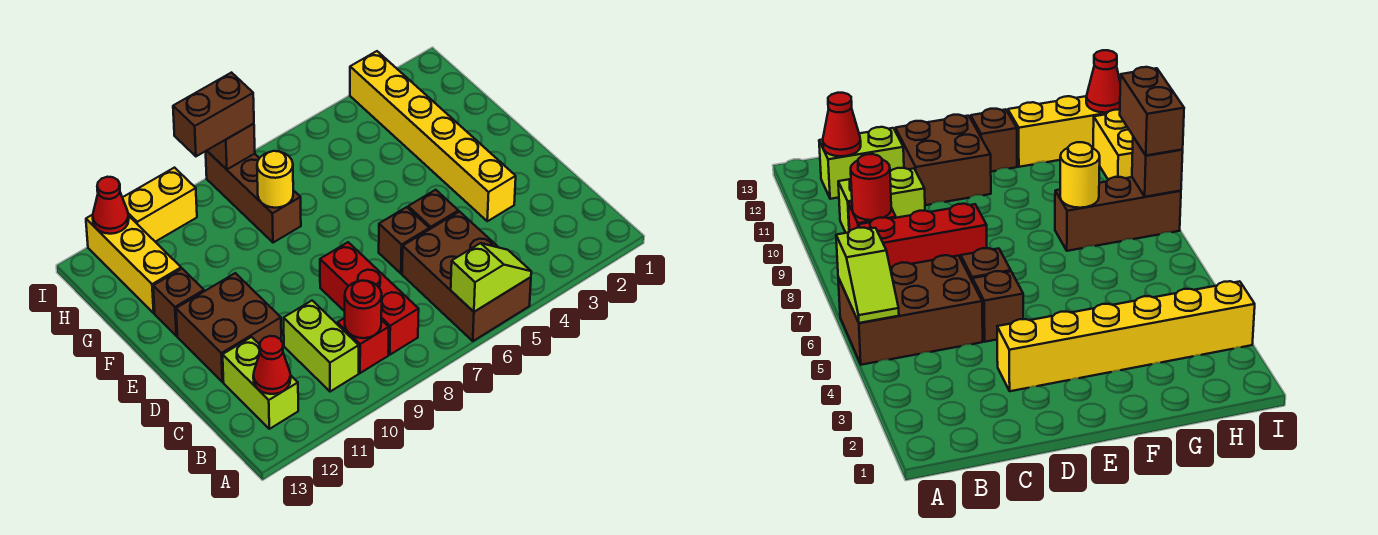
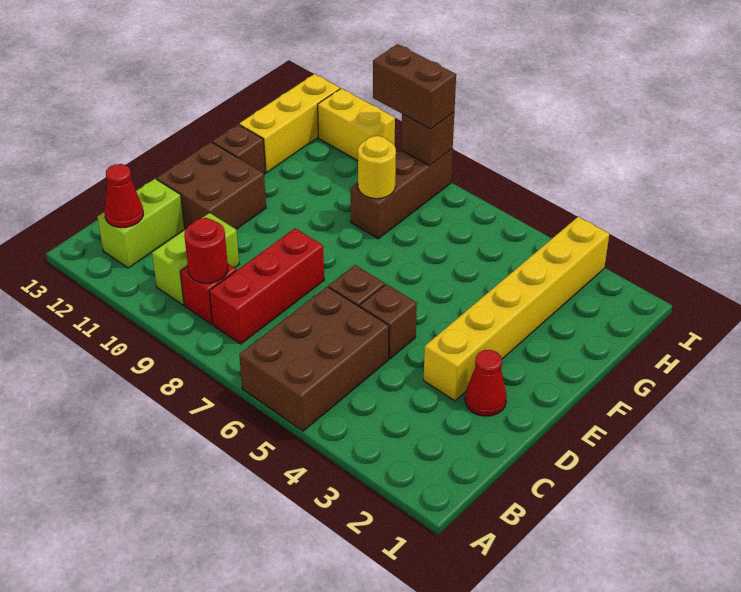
lime 1x2 slope [451,243,531,312] -> none
red 1x1 cone [93,177,129,234] -> red 1x1 cone moved to [465,350,507,416]

